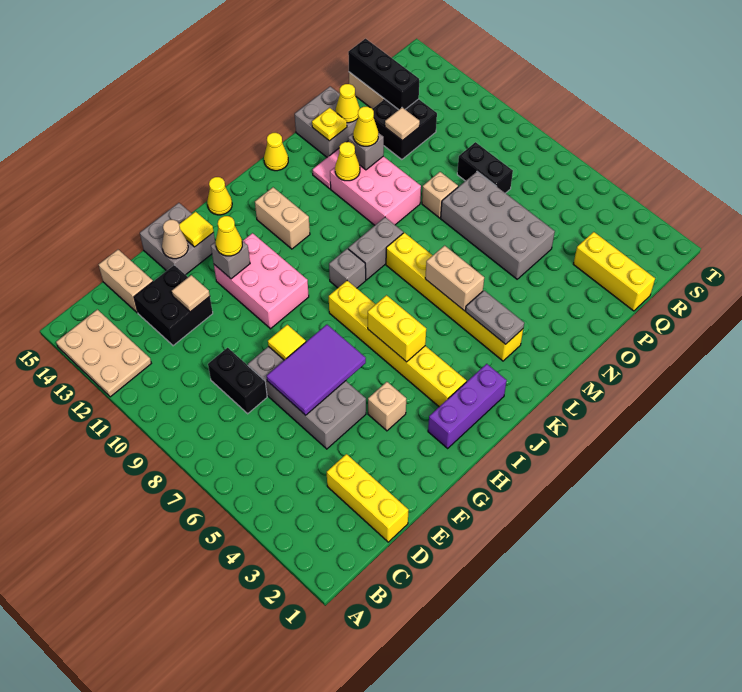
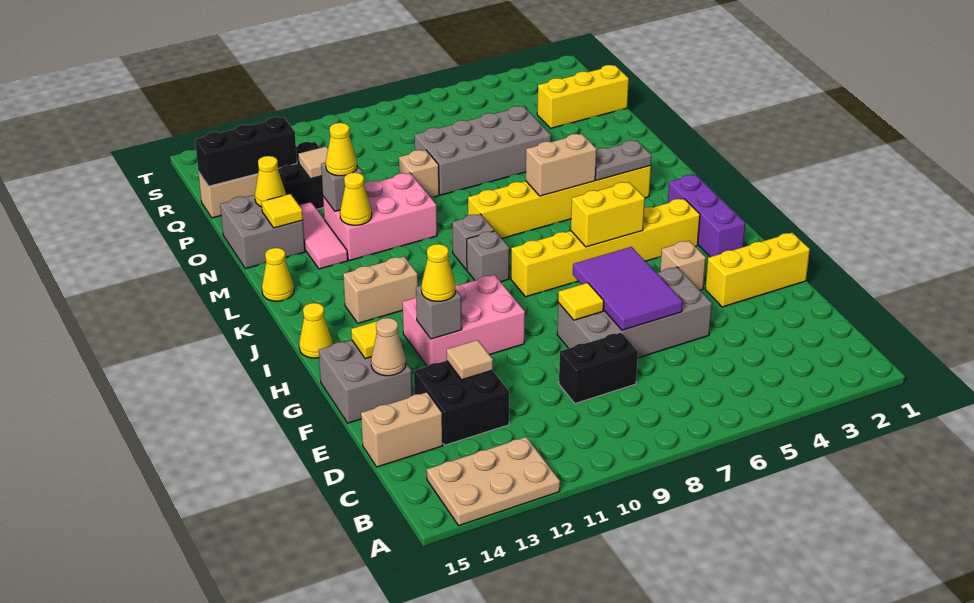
yellow 1x3 brick [327,454,409,542] -> yellow 1x3 brick moved to [705,233,810,307]
grey 1x2 brick [348,217,403,280] -> grey 1x1 brick [452,214,494,270]
yellow 1x1 plate [312,108,347,141] -> yellow 1x1 tile [261,194,303,228]
black 1x2 brick [457,142,513,193] -> none

